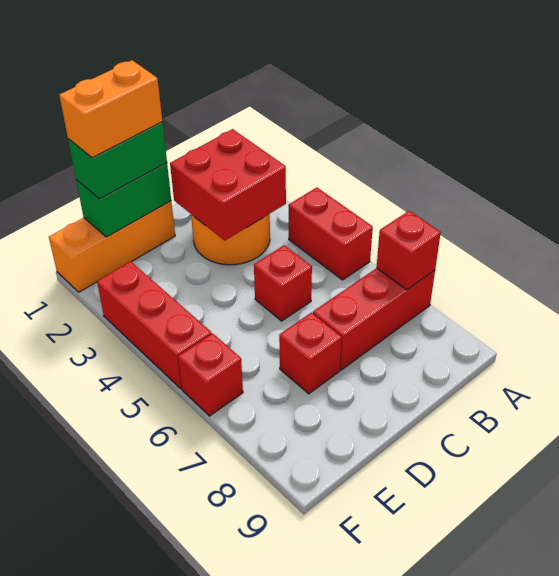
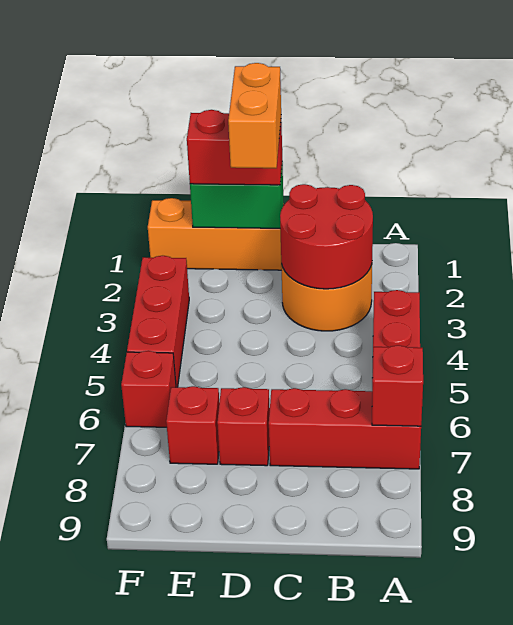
red 2x2 brick [170,129,286,240] -> red 2x2 round brick [280,184,373,289]
red 1x1 brick [254,245,312,321] -> red 1x1 brick moved to [166,386,219,464]
green 1x2 brick [68,122,167,199] -> red 1x2 brick [187,110,282,185]
orange 1x2 brick [59,60,162,158] -> orange 1x2 brick turned to [228,63,281,168]

